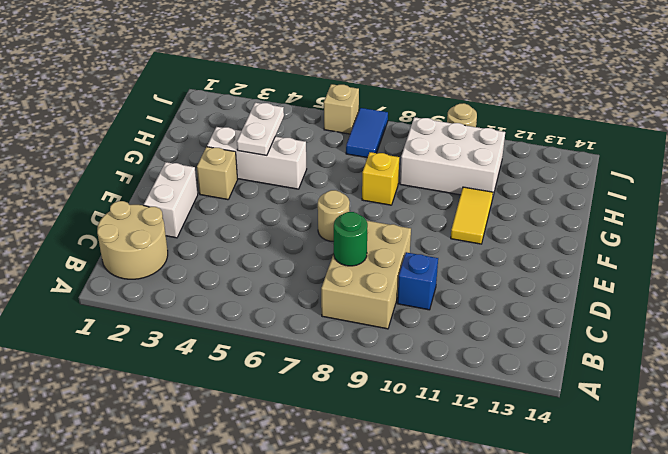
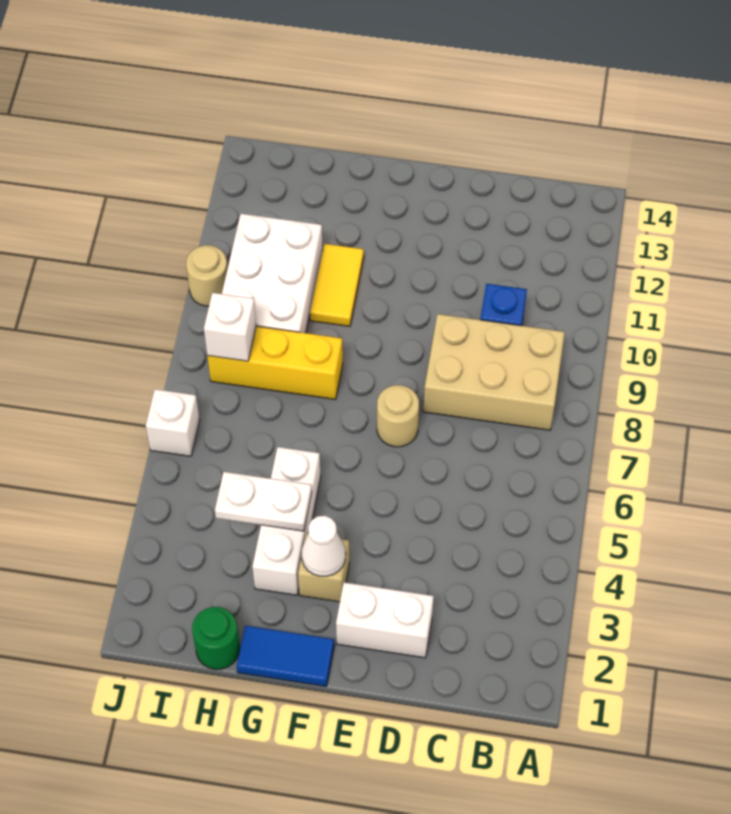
tan 2x2 round brick [97,201,168,279] -> none
green 1x1 round brick [334,212,368,266] -> green 1x1 round brick moved to [192,607,240,669]
none -> white 1x1 cone [302,516,346,576]
yellow 1x2 tile [451,187,493,244] -> yellow 1x2 tile turned to [310,244,364,326]
yellow 1x1 brick [362,152,399,205] -> yellow 1x3 brick [207,326,343,400]
blue 1x2 tile [346,108,388,158] -> blue 1x2 tile moved to [237,626,334,686]
none -> white 1x1 brick [204,293,256,361]
tan 1x1 brick [324,84,359,134] -> white 1x1 brick [146,389,200,456]

